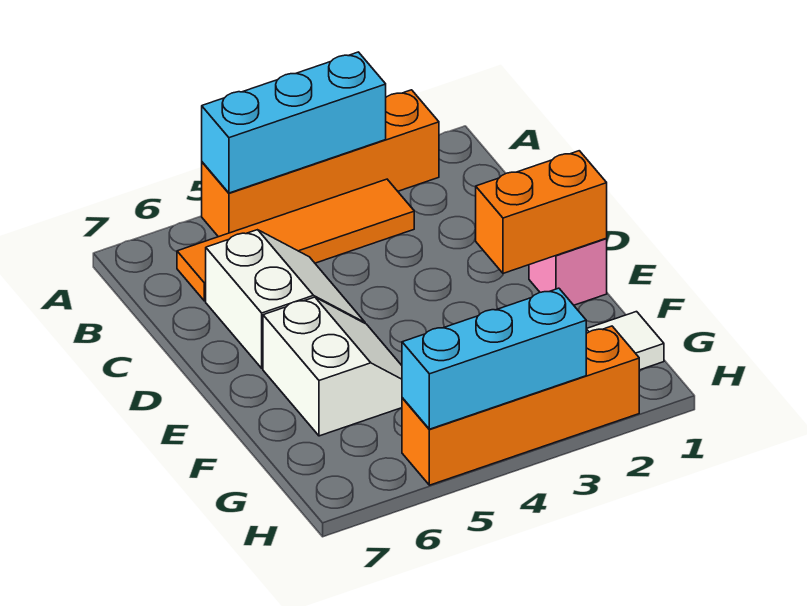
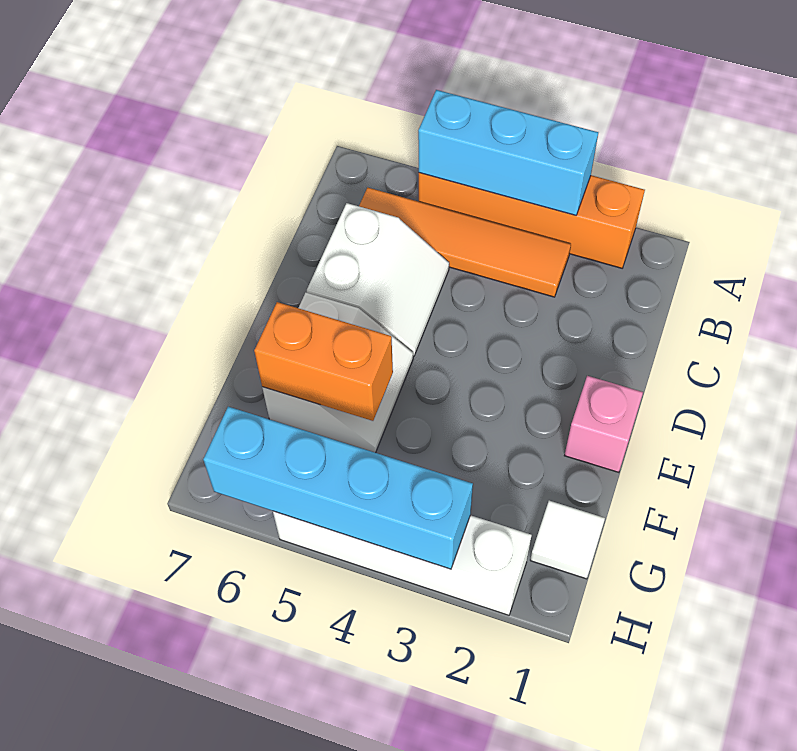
orange 1x2 brick [476,151,607,273] -> orange 1x2 brick moved to [254,302,393,421]
orange 1x4 brick [402,326,639,485] -> white 1x4 brick [273,511,532,615]
cyan 1x3 brick [402,288,586,429] -> cyan 1x4 brick [203,407,473,569]

